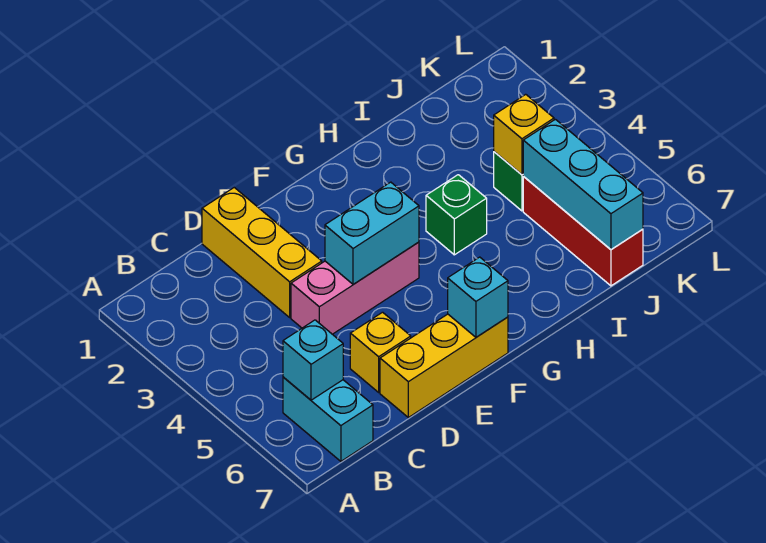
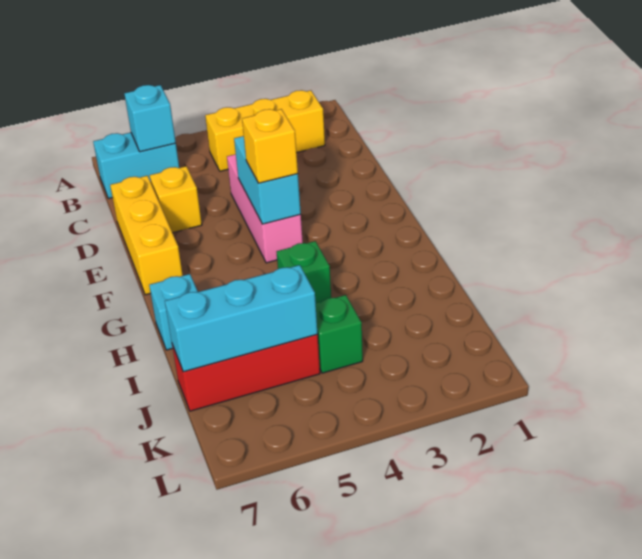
yellow 1x3 brick [202,188,322,317] -> yellow 1x3 brick moved to [205,90,325,171]
cyan 1x1 brick [448,257,508,337] -> cyan 1x1 brick moved to [149,274,198,350]
yellow 1x1 brick [494,94,554,175] -> yellow 1x1 brick moved to [242,109,298,183]

